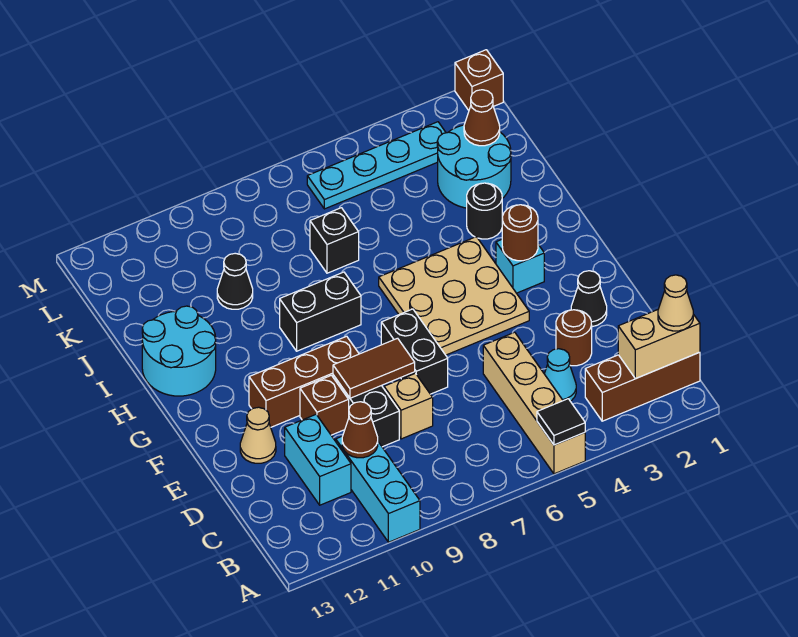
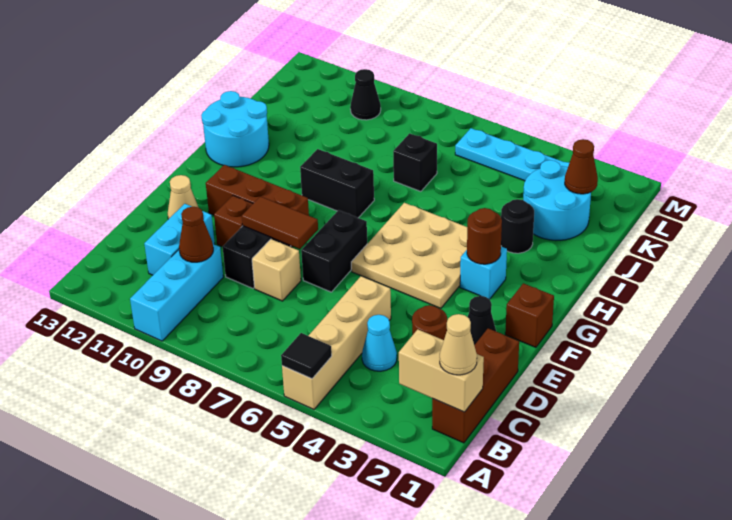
brown 1x3 brick [585,352,700,421] -> brown 1x3 brick turned to [432,328,519,443]
black 1x1 cone [217,253,253,309] -> black 1x1 cone moved to [350,69,381,120]
brown 1x1 brick [455,50,503,110] -> brown 1x1 brick moved to [505,283,554,347]

